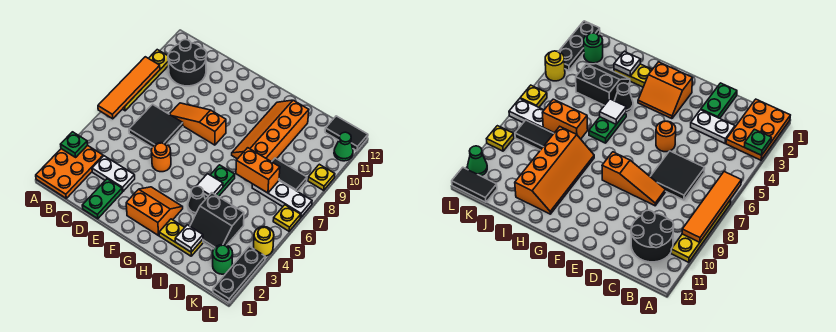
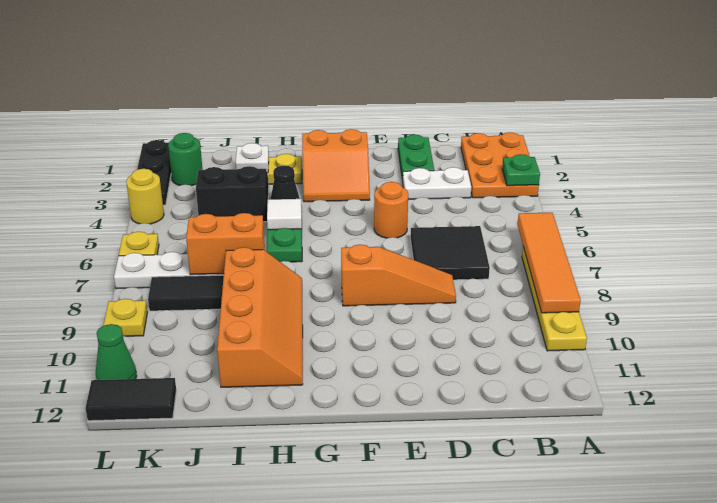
black 2x2 round brick [168,40,206,86] -> none

